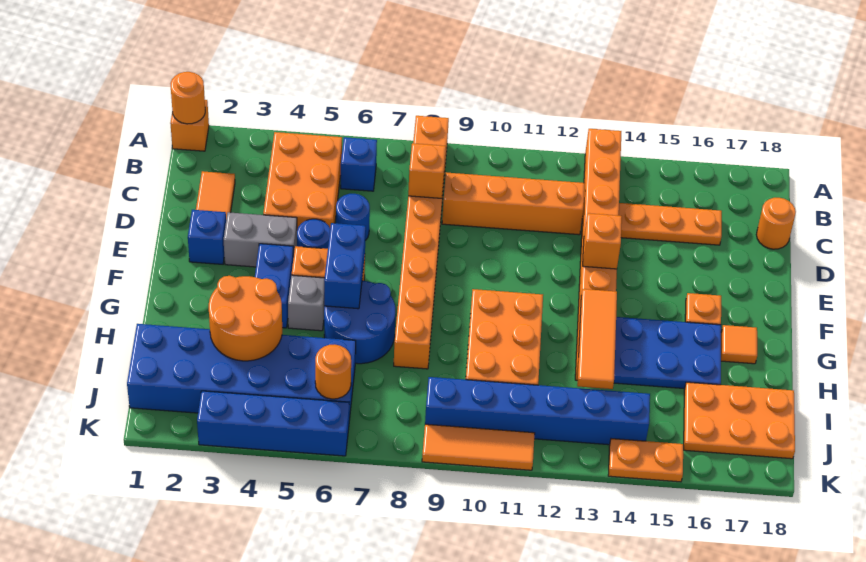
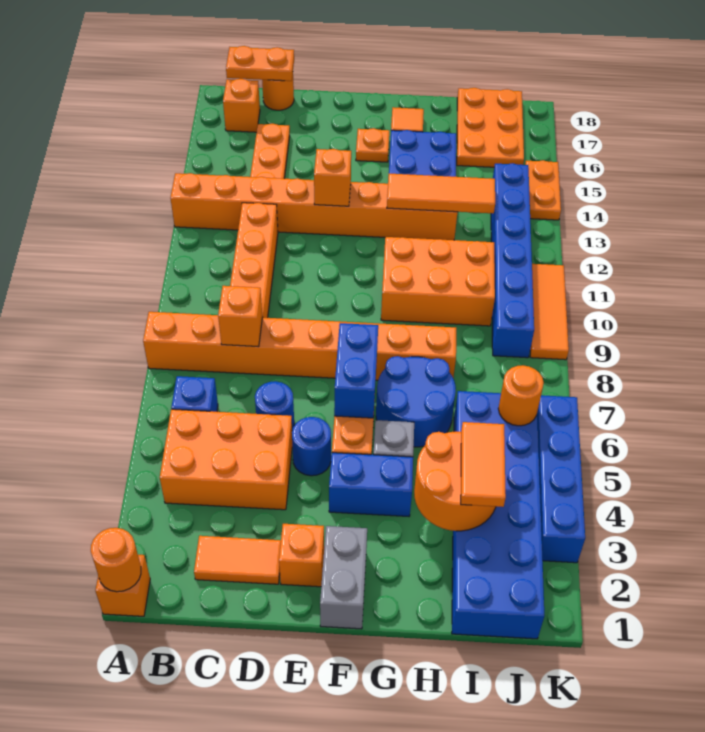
none -> orange 1x1 brick [223,79,260,132]
none -> orange 1x2 plate [226,46,294,81]
blue 1x1 brick [188,210,226,264] -> orange 1x1 brick [279,524,324,587]
grey 1x2 brick [224,212,297,267] -> grey 1x2 brick moved to [320,526,367,629]
blue 1x2 brick [324,223,366,309] -> blue 1x2 brick turned to [334,323,378,418]
none -> orange 1x2 tile [461,422,506,507]

